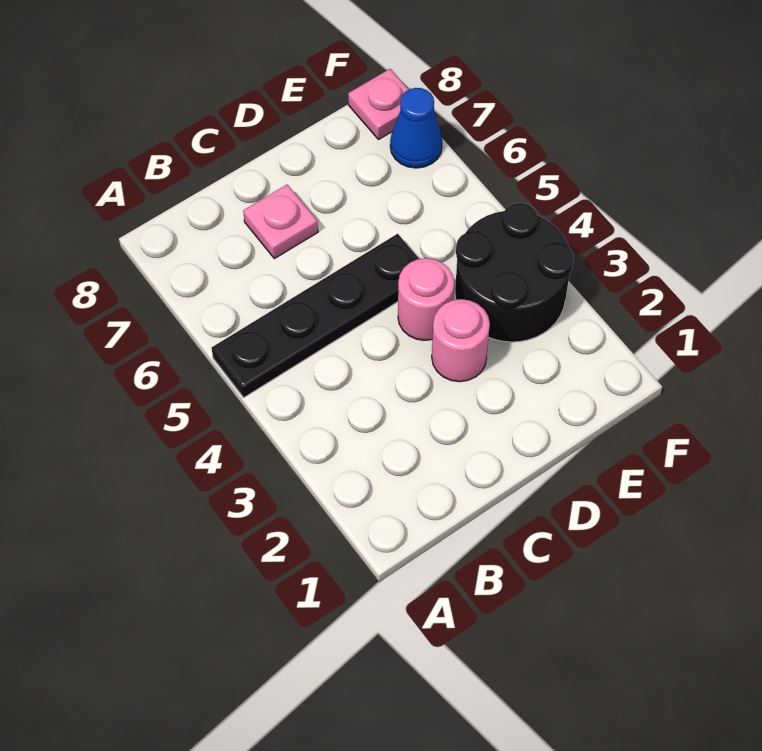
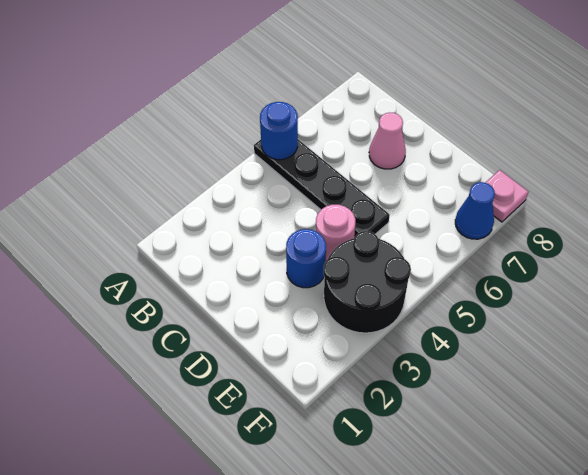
none -> blue 1x1 round brick [260,102,298,160]
pink 1x1 plate [243,185,318,259] -> pink 1x1 cone [369,113,406,169]
pink 1x1 round brick [432,299,490,382] -> blue 1x1 round brick [286,229,326,288]

